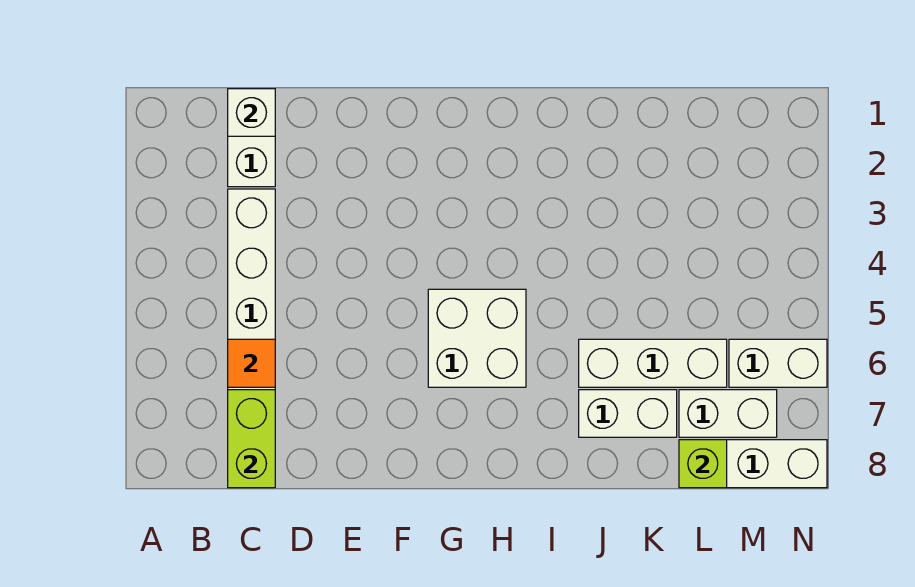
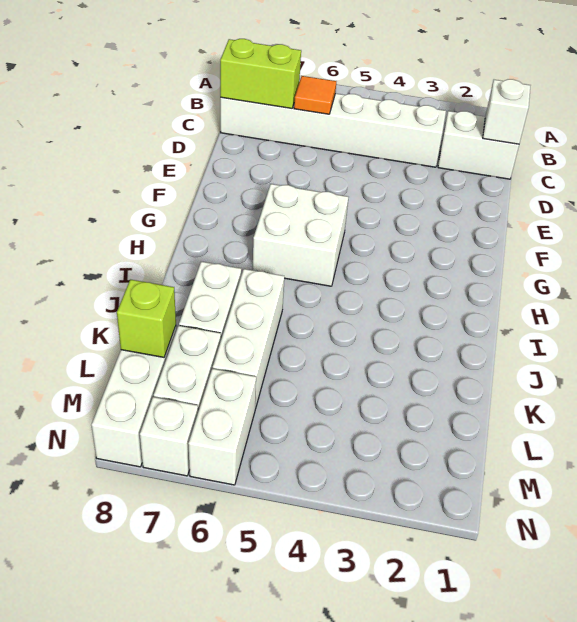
none -> white 1x1 brick [140,397,198,476]

